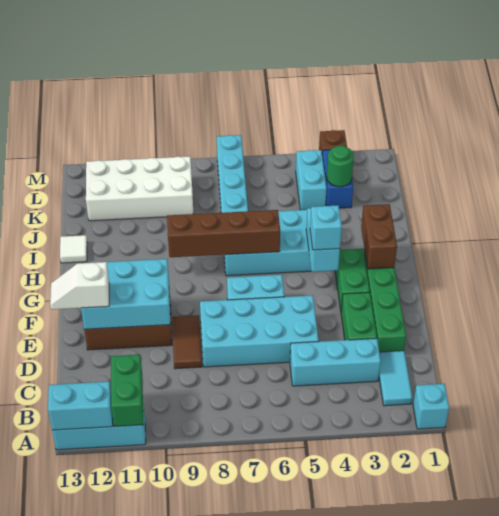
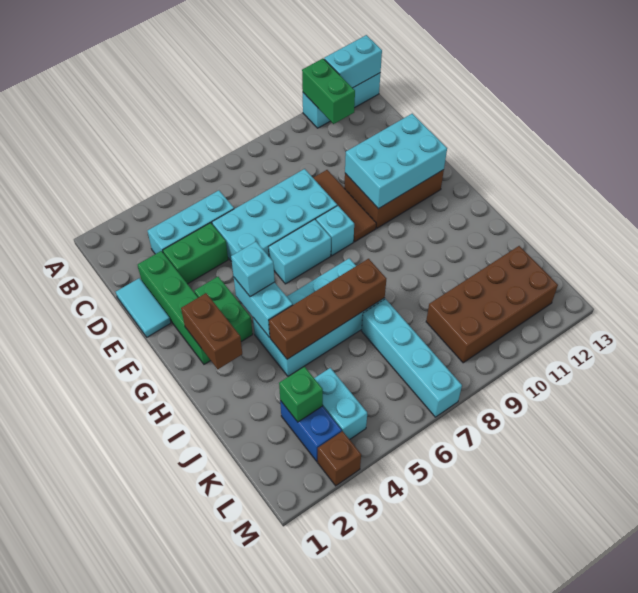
cyan 1x1 brick [413,384,449,429] -> cyan 1x1 brick moved to [316,206,354,256]
cyan 1x2 tile [379,351,412,406] -> cyan 1x2 tile moved to [116,278,171,337]
green 1x2 brick [341,292,377,340] -> green 1x2 brick turned to [163,223,228,284]
brown 1x2 tile [172,315,202,369] -> brown 1x3 tile [313,170,376,242]
white 1x2 slope [50,262,109,309] -> none
brown 1x4 brick [167,210,280,257] -> brown 1x4 brick moved to [269,259,386,359]
white 1x1 tile [60,235,87,263] -> none
green 1x1 round brick [327,146,354,187] -> green 1x1 brick [279,366,323,422]
white 2x4 brick [86,156,193,221] -> brown 2x4 brick [426,246,558,363]

